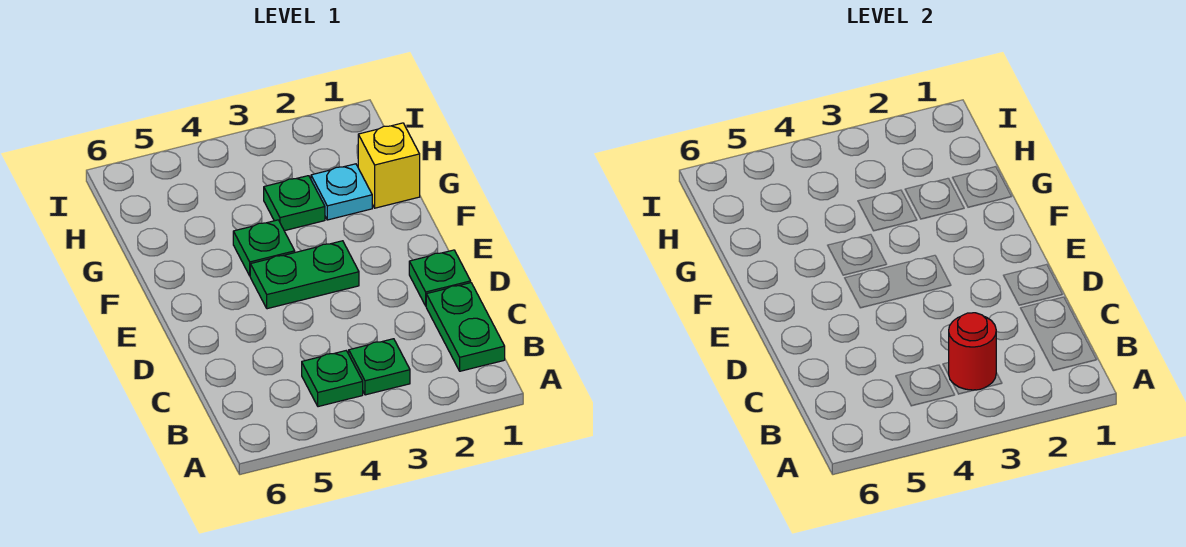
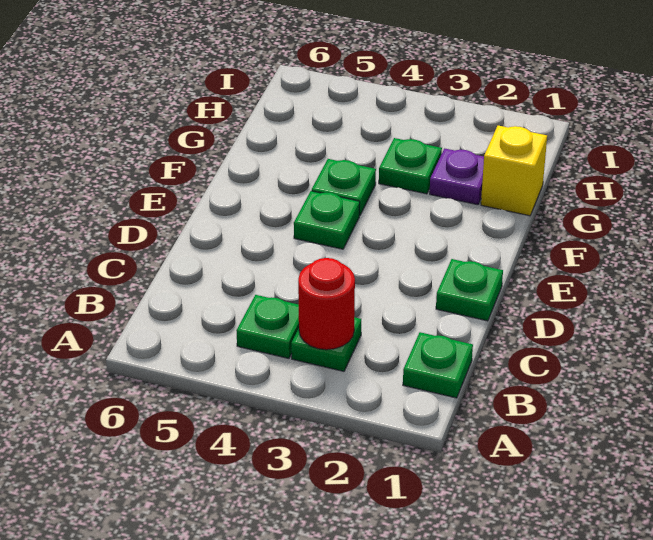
green 1x2 plate [426,283,505,371] -> green 1x1 plate [403,332,473,398]
green 1x2 plate [250,241,359,309] -> green 1x1 plate [294,191,360,249]
cyan 1x1 plate [311,164,372,220] -> purple 1x1 plate [430,148,484,205]

